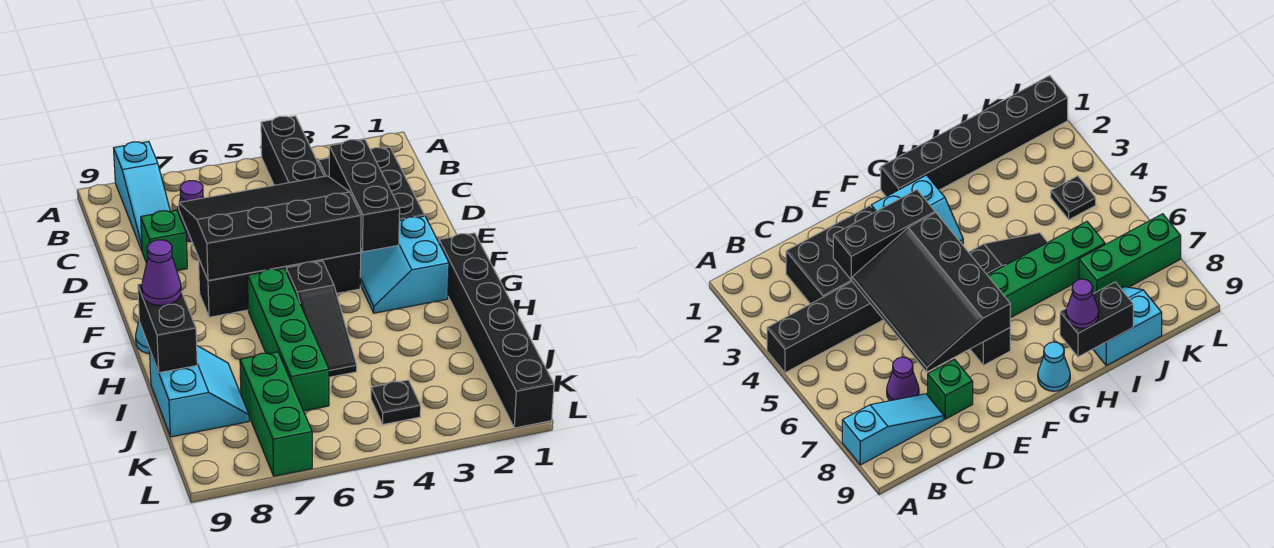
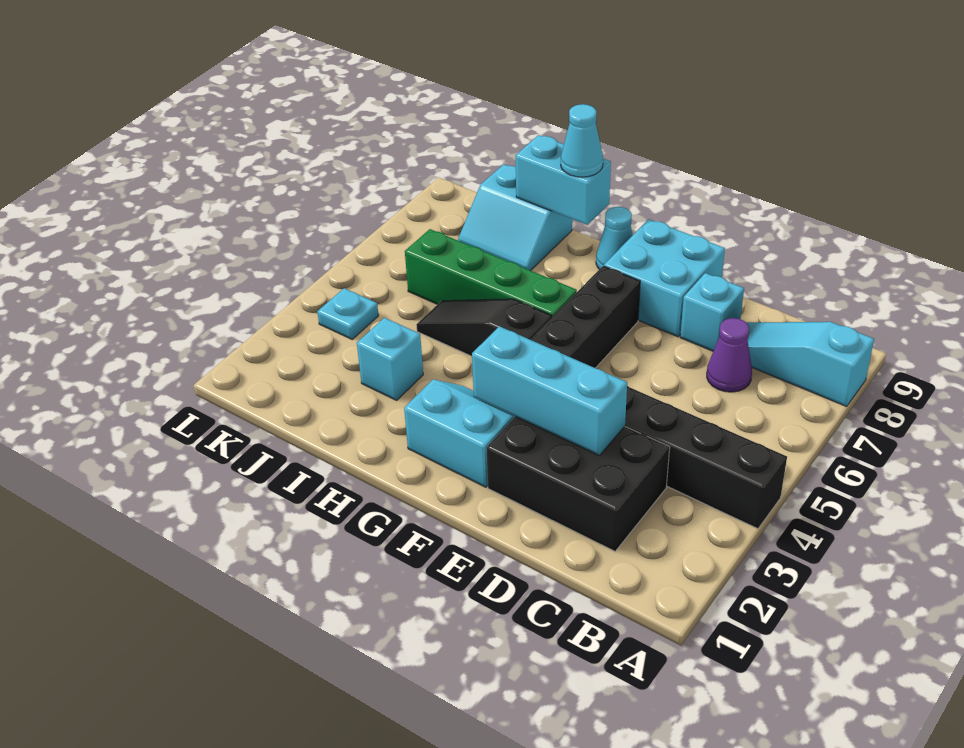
black 1x3 brick [329,139,400,252] -> cyan 1x3 brick [472,326,627,455]
black 3x4 slope [179,176,361,281] -> none
green 1x1 brick [141,210,187,271] -> cyan 1x1 brick [680,273,744,351]
none -> cyan 2x2 brick [604,219,725,337]
black 1x6 brick [439,233,554,428] -> none
black 1x2 brick [138,284,197,373] -> cyan 1x2 brick [516,135,611,225]
purple 1x1 cone [142,240,181,305] -> cyan 1x1 cone [561,104,603,177]
none -> cyan 1x1 brick [357,318,423,400]
green 1x3 brick [240,352,312,476] -> none
black 1x1 plate [371,380,421,424] -> cyan 1x1 plate [317,288,378,339]

